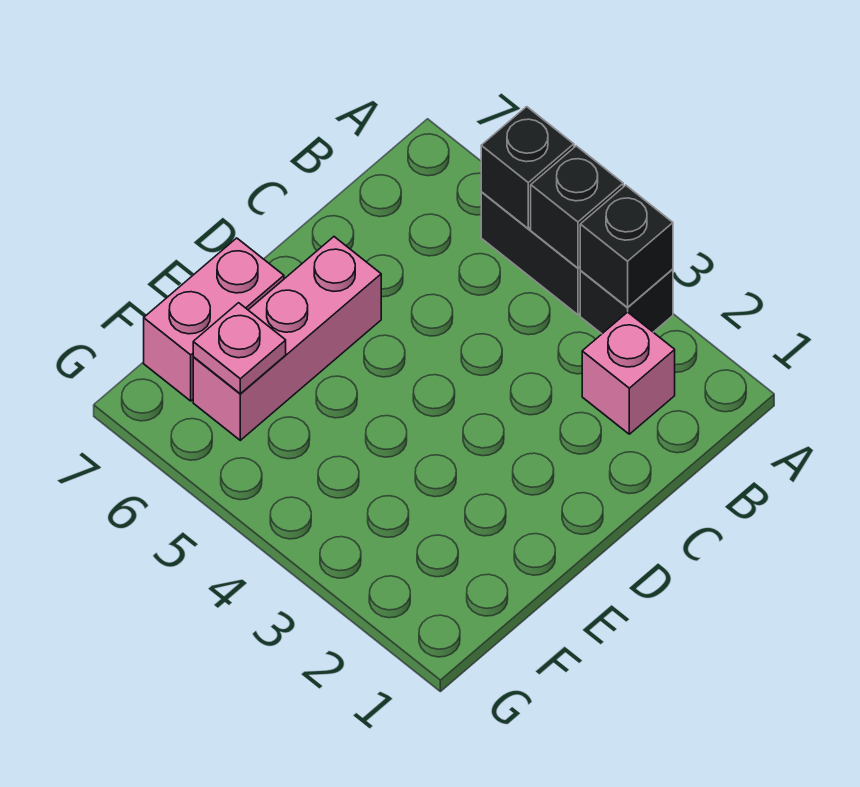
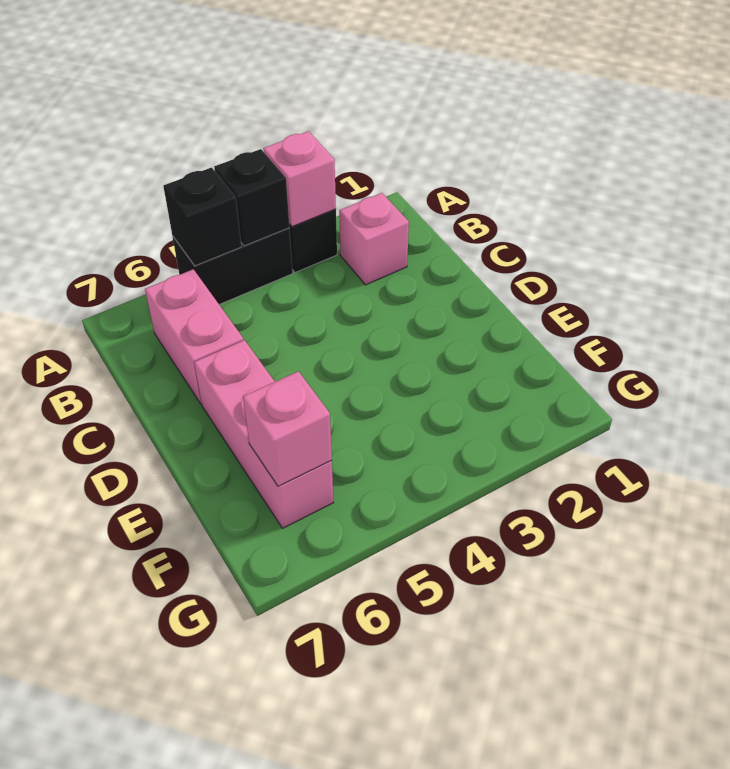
black 1x1 brick [580,185,673,307] -> pink 1x1 brick [263,131,336,227]
pink 1x2 brick [144,238,284,401] -> pink 1x2 brick moved to [145,269,244,404]
pink 1x1 plate [193,303,286,394] -> pink 1x1 brick [243,371,332,486]

